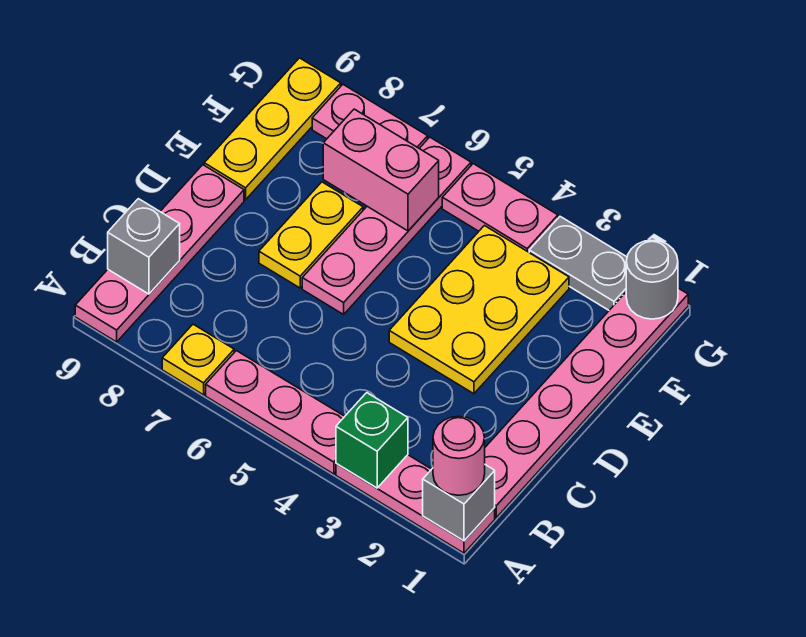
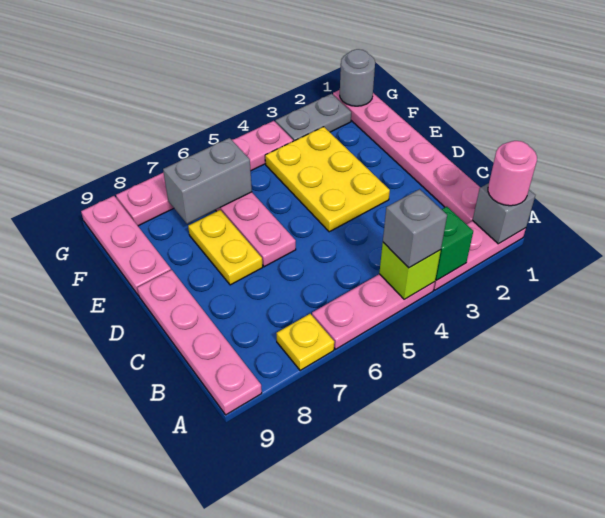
none -> lime 1x1 brick [379,242,441,299]
grey 1x1 brick [108,199,180,294] -> grey 1x1 brick moved to [383,189,447,268]
yellow 1x3 plate [204,58,341,200] -> pink 1x3 plate [81,196,171,296]
pink 1x2 brick [323,109,439,231] -> grey 1x2 brick [163,138,252,224]

